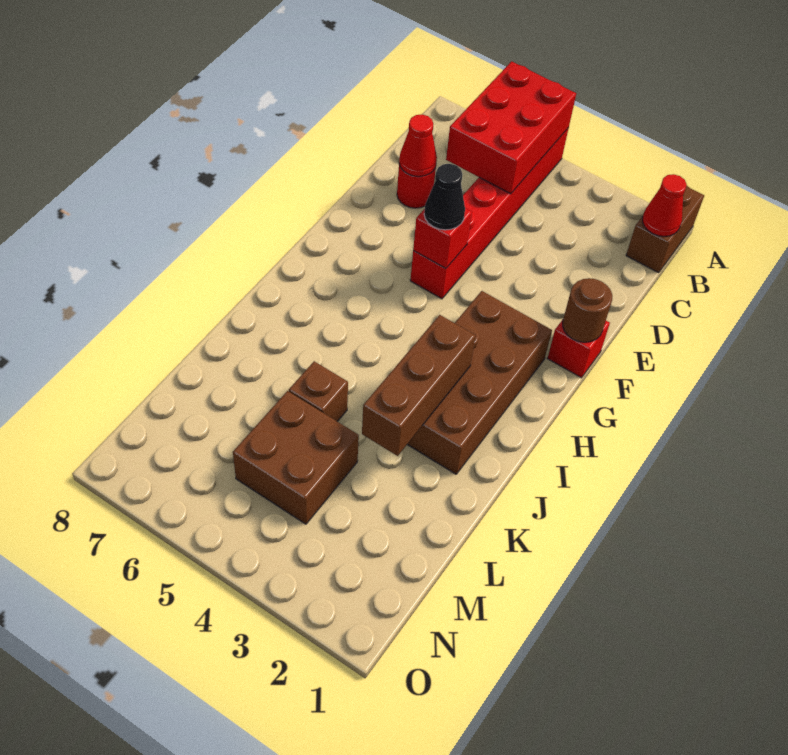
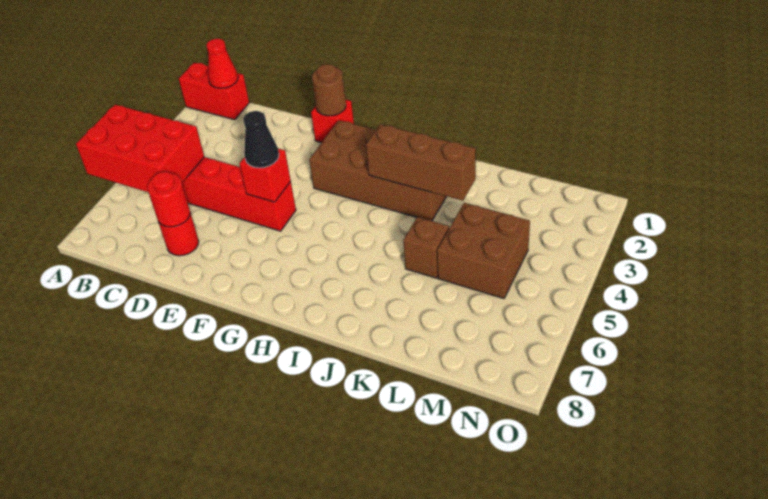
brown 1x2 brick [626,186,704,273] -> red 1x2 brick [179,63,249,120]
red 1x1 cone [399,114,437,177] -> red 1x1 round brick [147,172,190,227]

